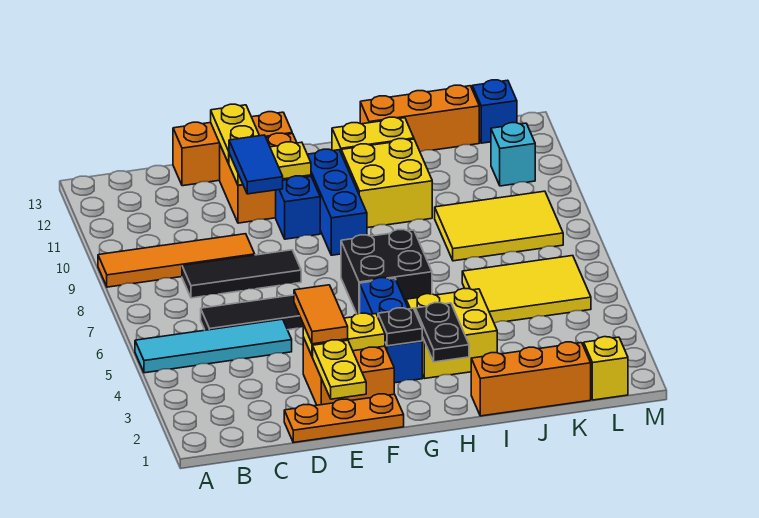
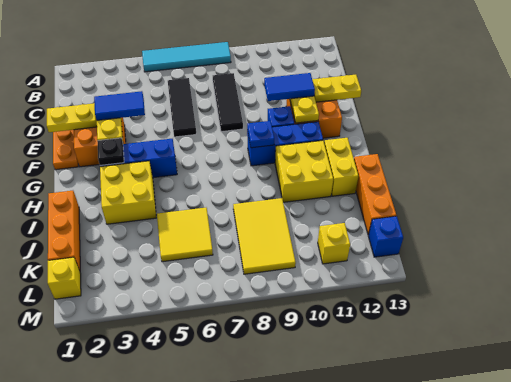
cyan 1x4 tile [135,319,292,373] -> cyan 1x4 tile turned to [142,42,231,72]
orange 1x4 tile [98,234,255,287] -> none
orange 1x3 brick [173,112,292,186] -> none
orange 1x2 tile [294,285,348,344] -> blue 1x2 tile [94,91,145,120]
black 2x2 brick [341,230,432,314] -> none
none -> blue 1x1 plate [247,121,274,148]
black 1x2 plate [415,303,469,362] -> none
yellow 2x3 tile [462,256,591,323] -> yellow 2x2 tile [157,208,213,262]
cyan 1x1 brick [491,123,535,186] -> yellow 1x1 brick [318,223,350,264]

